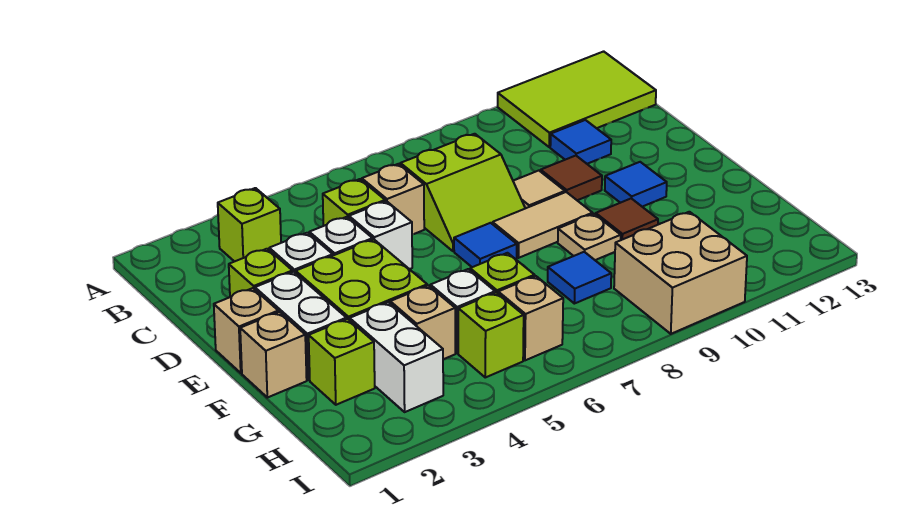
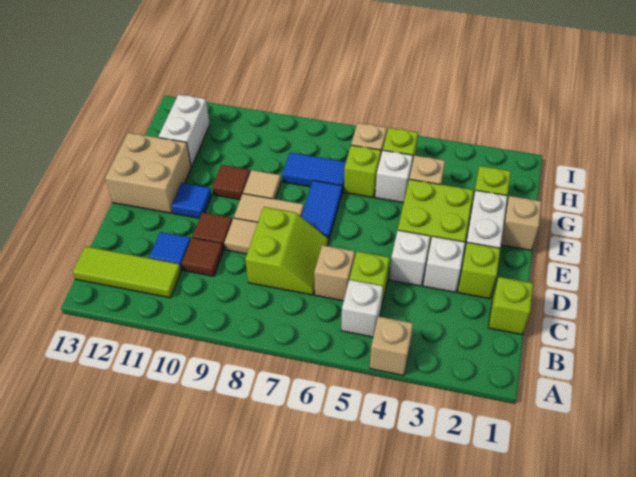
lime 2x3 tile [498,51,656,147] -> lime 1x3 tile [73,246,181,298]
lime 1x1 brick [218,188,281,262] -> lime 1x1 brick moved to [488,277,533,334]
lime 2x2 slope [400,134,525,251] -> lime 2x2 slope turned to [245,207,328,295]
none -> brown 1x1 tile [182,238,223,276]
white 1x1 brick [349,201,412,269] -> white 1x1 brick moved to [341,280,383,337]
tan 1x1 brick [214,288,278,373] -> tan 1x1 brick moved to [370,316,413,375]
blue 1x1 tile [454,223,517,267] -> blue 1x2 tile [301,181,342,241]
tan 1x1 plate [558,214,621,260] -> tan 1x1 tile [243,170,281,199]
white 1x2 brick [350,302,443,412] -> white 1x2 brick moved to [158,95,210,167]
blue 1x1 tile [548,252,611,304] -> blue 1x2 tile [282,153,346,192]
tan 2x2 brick [614,212,747,334] -> tan 2x2 brick moved to [105,133,191,213]

